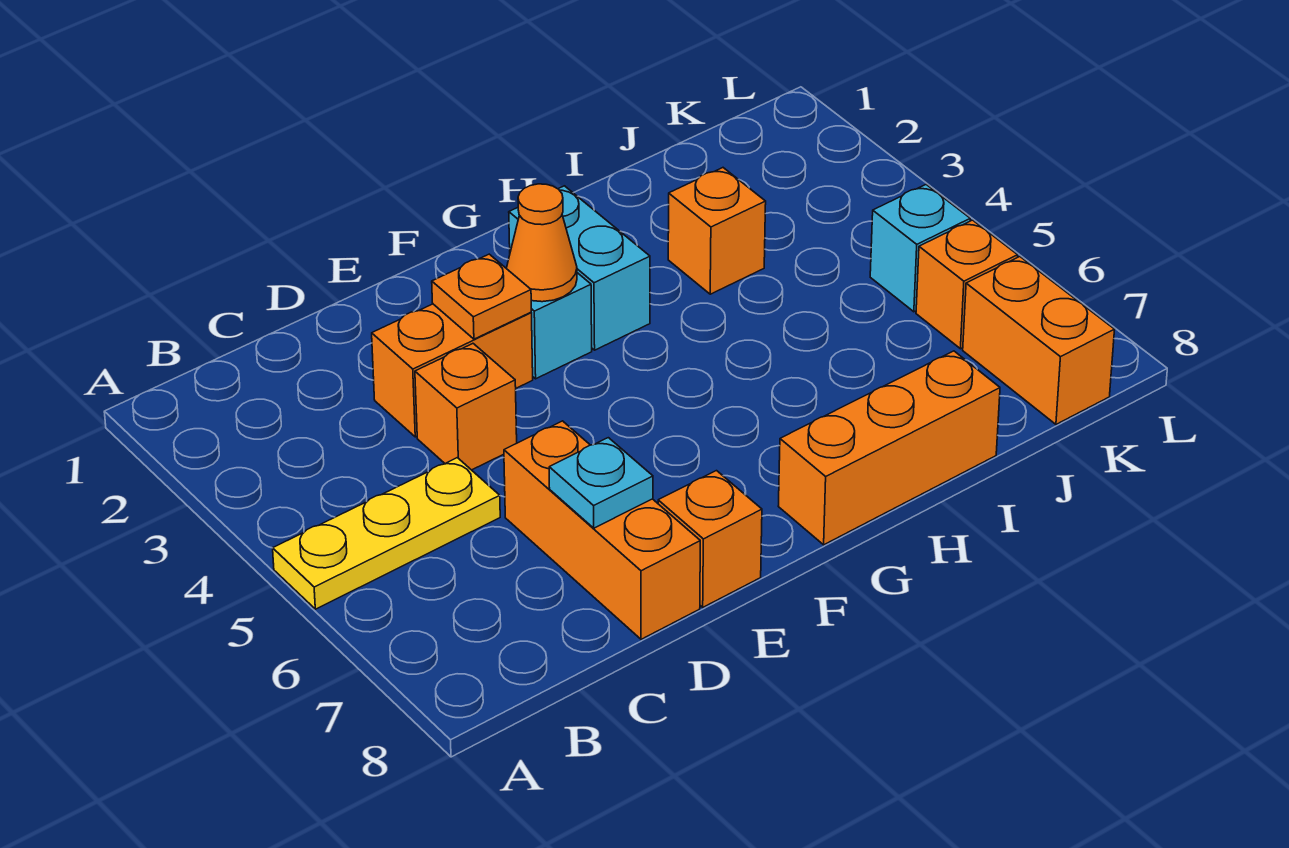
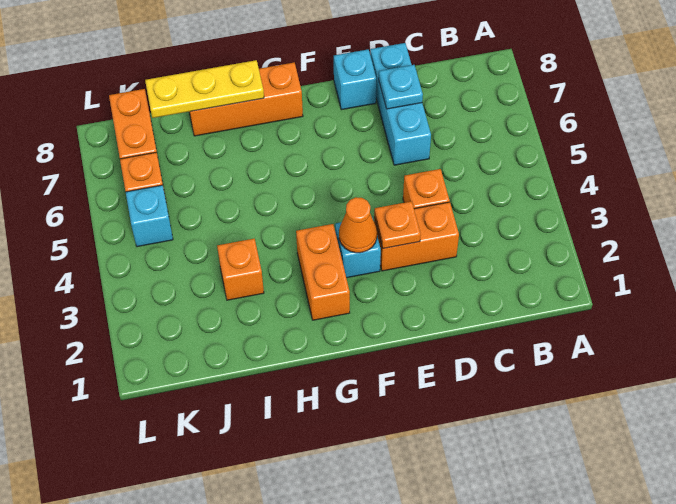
yellow 1x3 plate [273,458,500,609] -> yellow 1x3 plate moved to [145,60,264,118]
orange 1x3 brick [504,421,700,639] -> cyan 1x3 brick [370,43,431,165]
orange 1x1 brick [658,471,762,607] -> cyan 1x1 brick [334,50,376,110]
cyan 1x2 brick [509,186,650,350] -> orange 1x2 brick [296,224,350,320]

